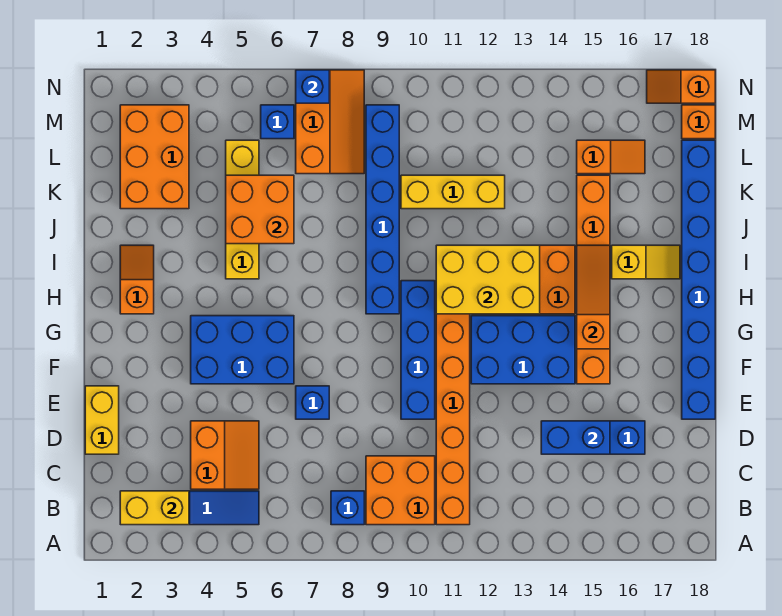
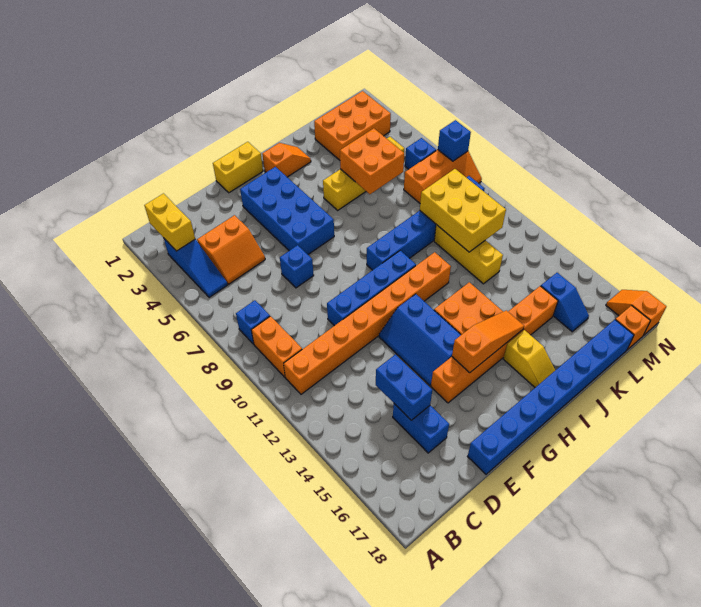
orange 2x2 brick [366,456,435,525] -> orange 1x2 brick [251,316,302,377]
yellow 1x2 brick [85,386,119,454] -> yellow 1x2 brick moved to [213,142,263,193]
blue 2x3 brick [191,316,294,384] -> blue 2x4 brick [240,167,334,254]
blue 2x3 brick [471,316,575,384] -> blue 2x3 slope [379,294,461,386]
yellow 2x3 brick [436,245,540,314] -> yellow 2x3 brick moved to [420,169,506,252]
orange 1x2 slope [577,140,645,174] -> blue 1x2 slope [541,273,589,332]

